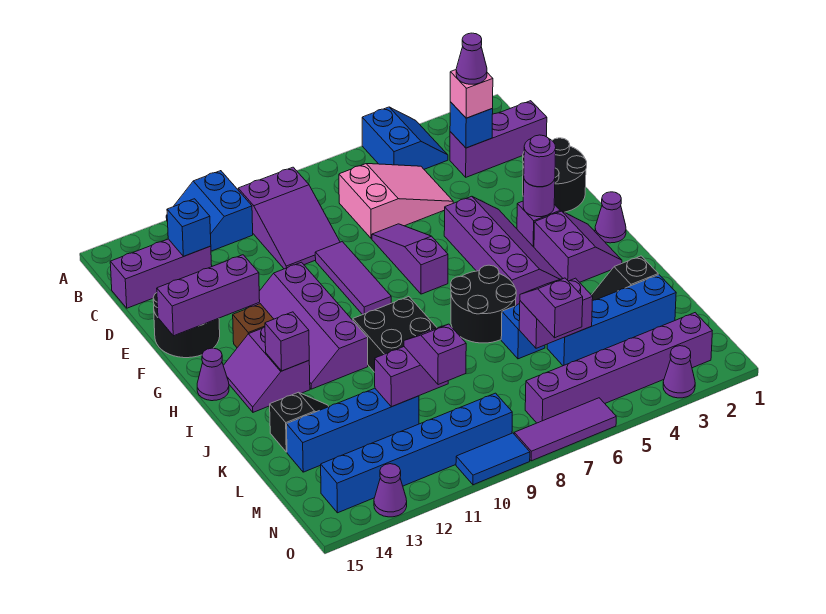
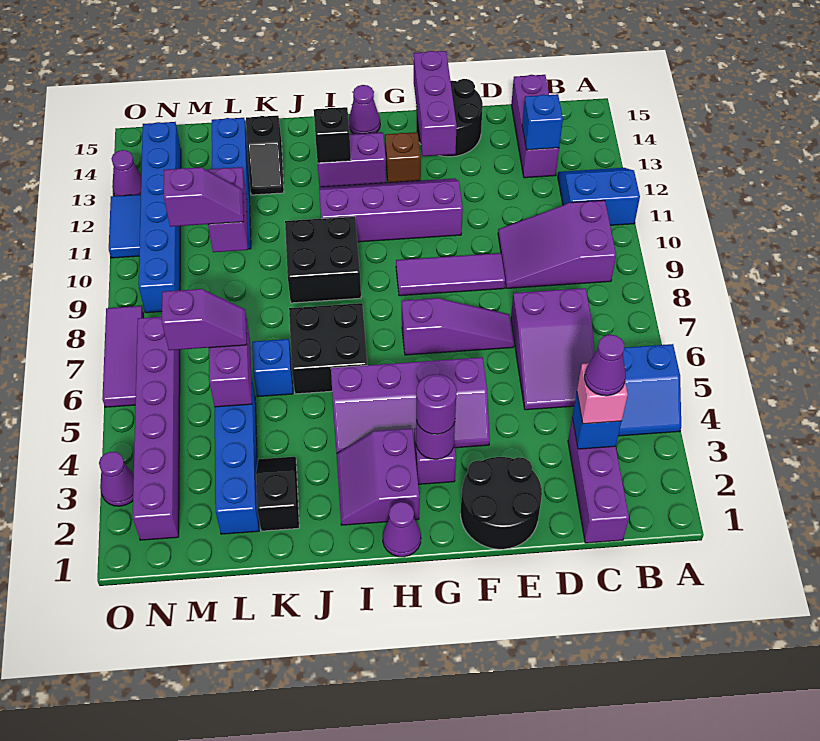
pink 2x3 slope [339,164,453,239] -> purple 2x3 slope [511,288,595,410]
purple 2x2 slope [534,211,622,282] -> purple 2x2 slope turned to [337,429,419,525]
black 2x2 round brick [451,265,516,343] -> black 2x2 brick [289,303,367,394]
purple 1x1 brick [265,312,309,371] -> black 1x1 brick [314,107,351,163]
blue 1x2 tile [456,433,530,485] -> blue 1x2 tile moved to [109,194,141,258]

